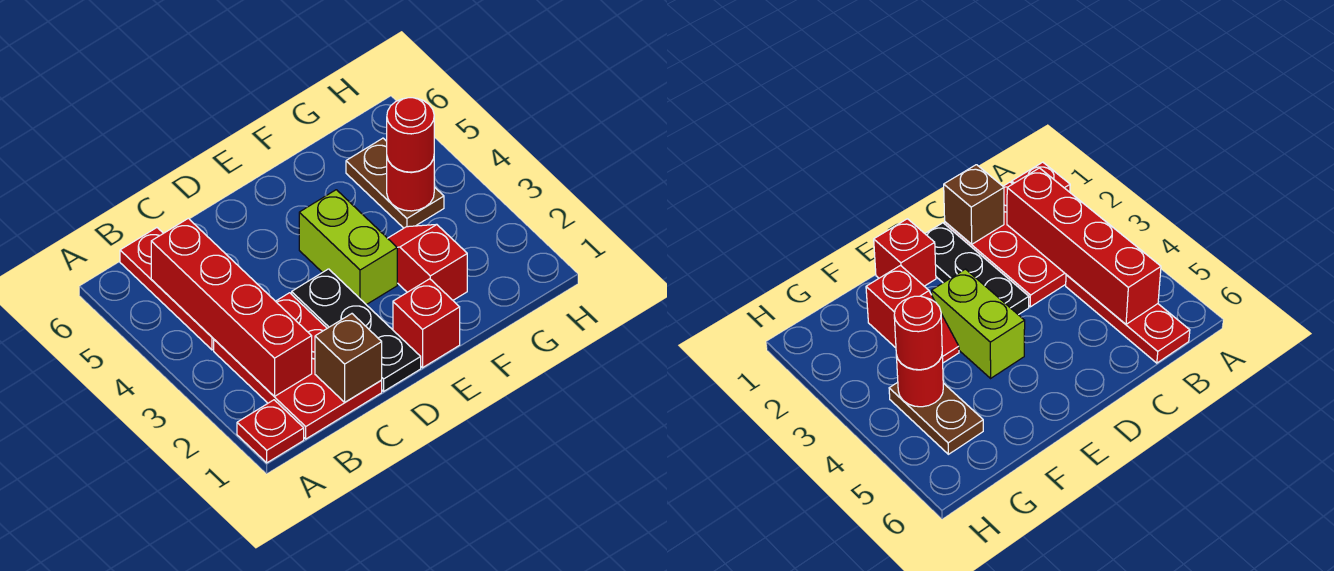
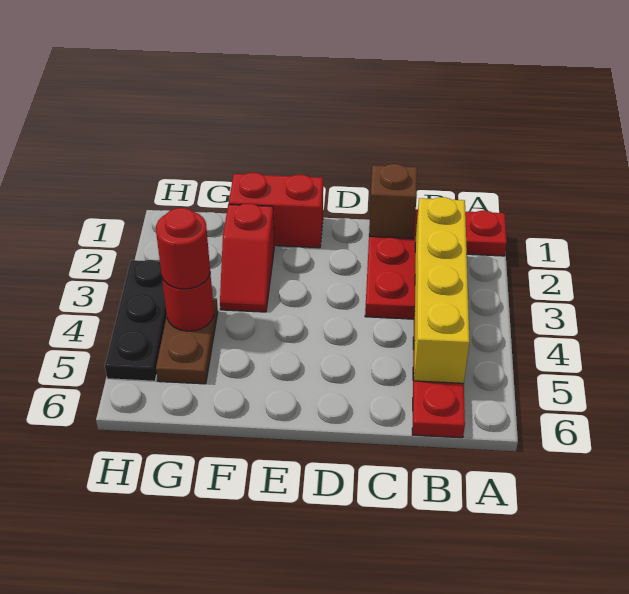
red 1x4 brick [151,218,312,396] -> yellow 1x4 brick [414,197,470,383]
black 1x3 plate [292,269,421,391] -> black 1x3 plate moved to [105,260,167,381]
red 1x1 brick [393,279,460,368] -> red 1x2 brick [229,173,323,248]
lime 1x2 brick [299,190,397,305] -> none

